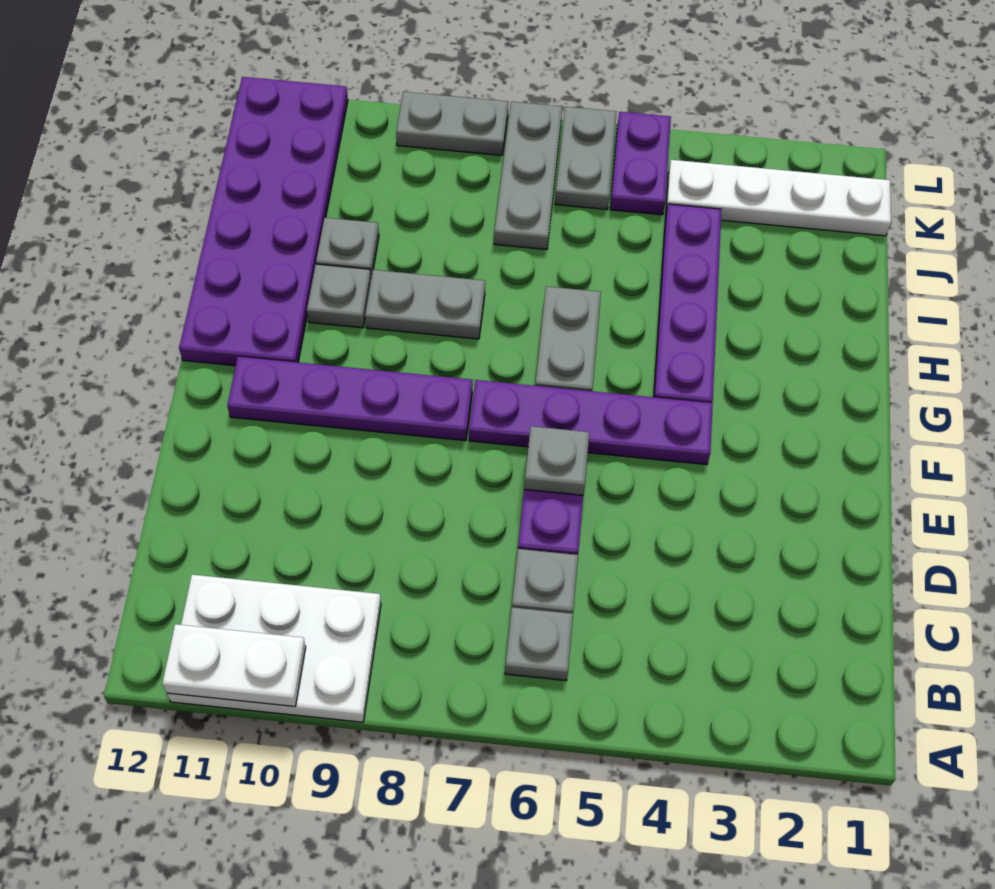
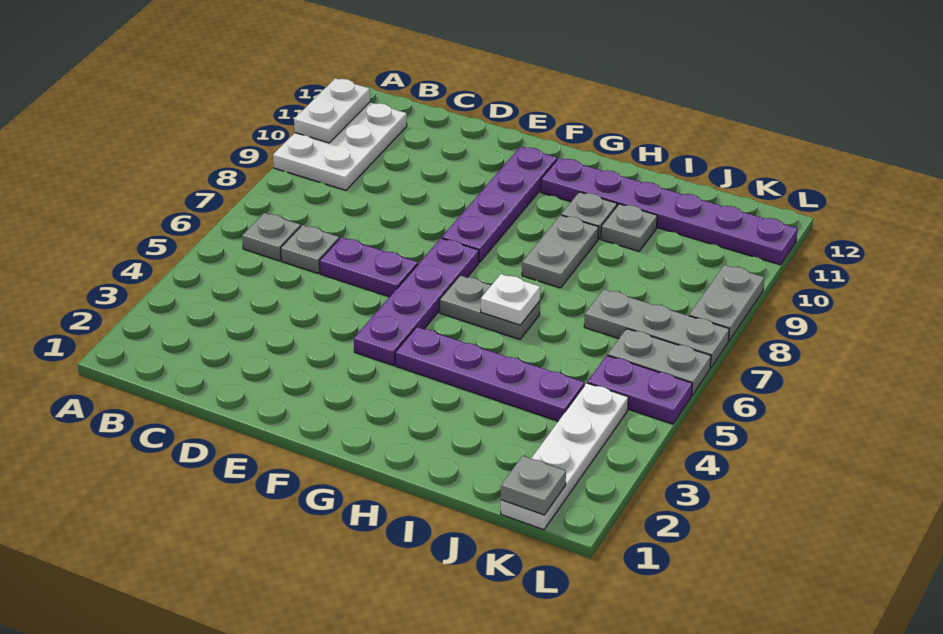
grey 1x1 plate [524,426,589,495] -> grey 1x1 plate moved to [501,456,566,515]
purple 2x6 plate [179,77,348,366] -> purple 1x6 plate [541,158,798,265]
none -> white 1x1 plate [481,274,540,325]

